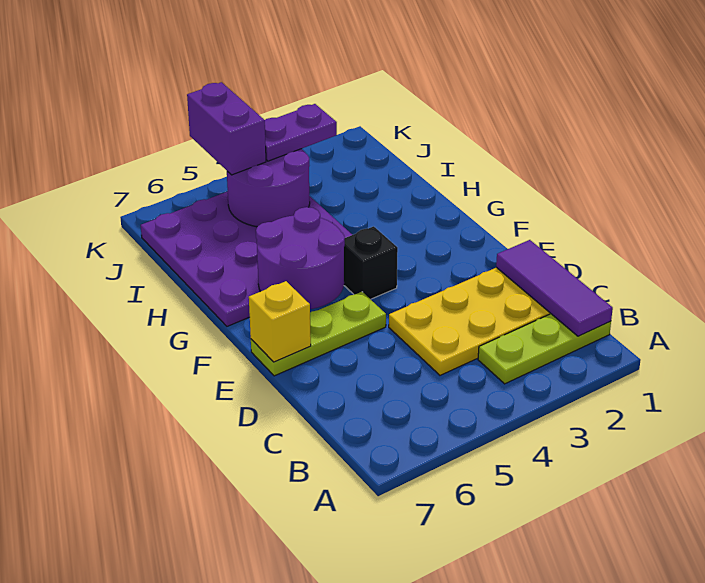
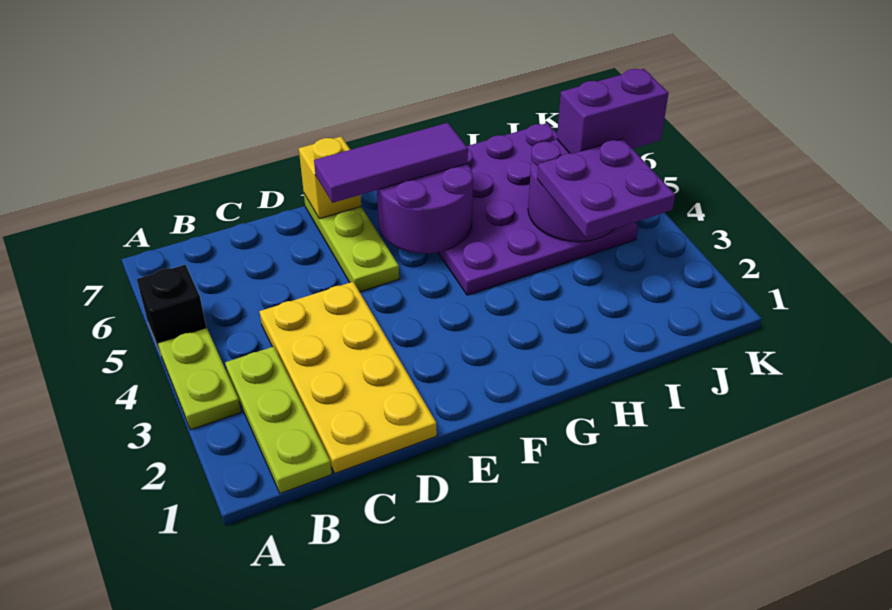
none -> lime 1x2 plate [158,328,241,430]
purple 1x3 tile [496,240,613,336] -> purple 1x3 tile moved to [314,123,468,203]
black 1x1 brick [344,226,398,299] -> black 1x1 brick moved to [137,265,206,352]
purple 1x2 plate [265,104,337,161] -> purple 2x2 plate [537,139,675,238]

